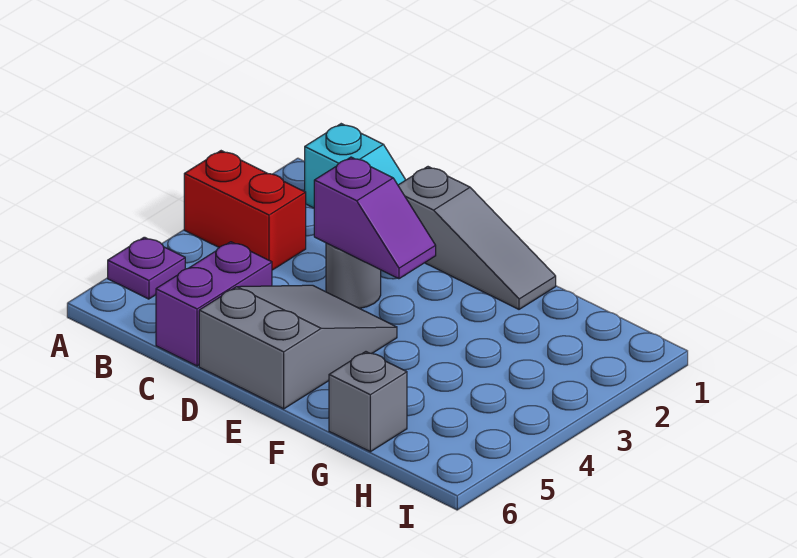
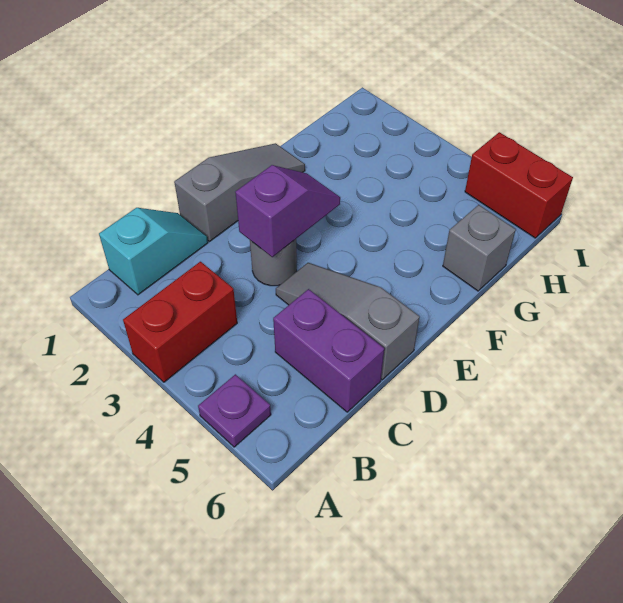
grey 2x3 slope [199,285,397,409] -> grey 1x3 slope [276,263,420,380]
none -> red 1x2 brick [465,132,573,238]

